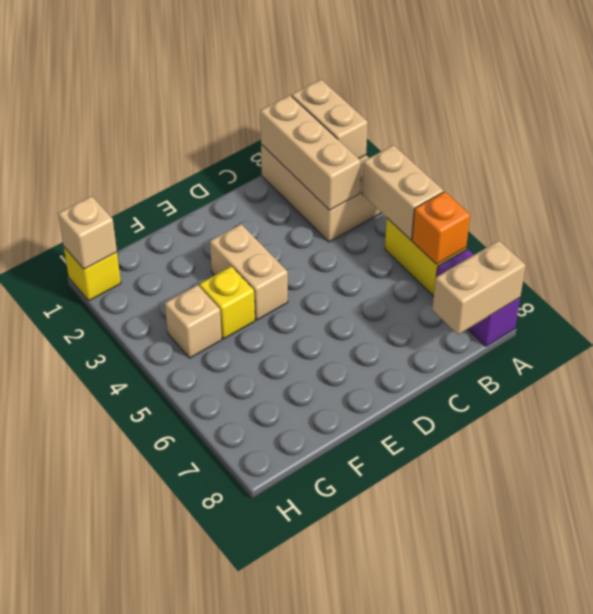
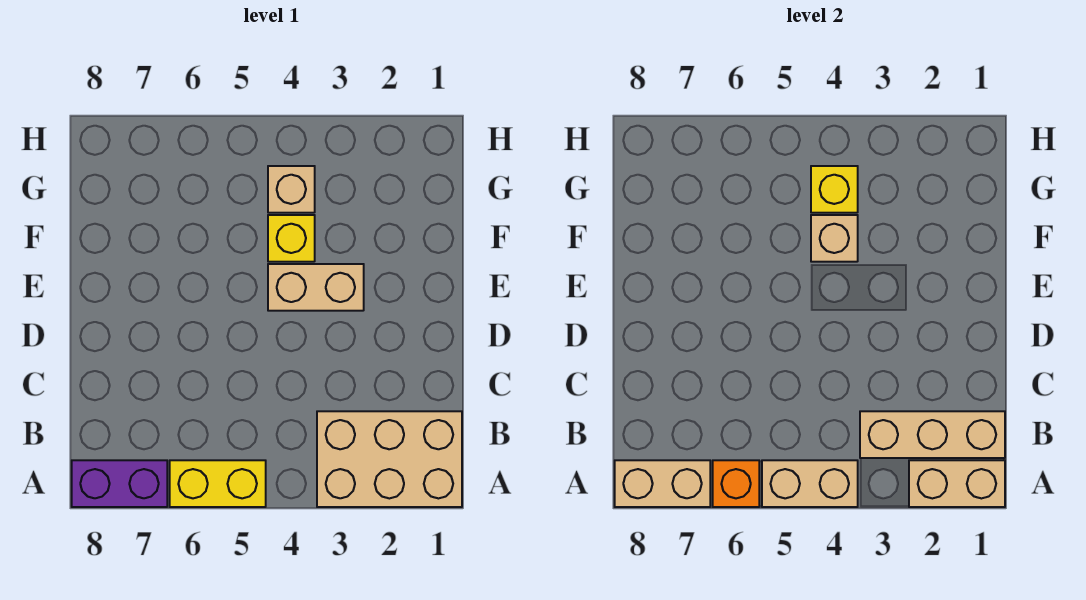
tan 1x2 brick [432,241,526,335] -> tan 1x2 brick turned to [615,460,710,507]
yellow 1x1 brick [64,247,121,301] -> yellow 1x1 brick moved to [811,166,858,213]
tan 1x1 brick [58,196,117,269] -> tan 1x1 brick moved to [811,215,858,262]

